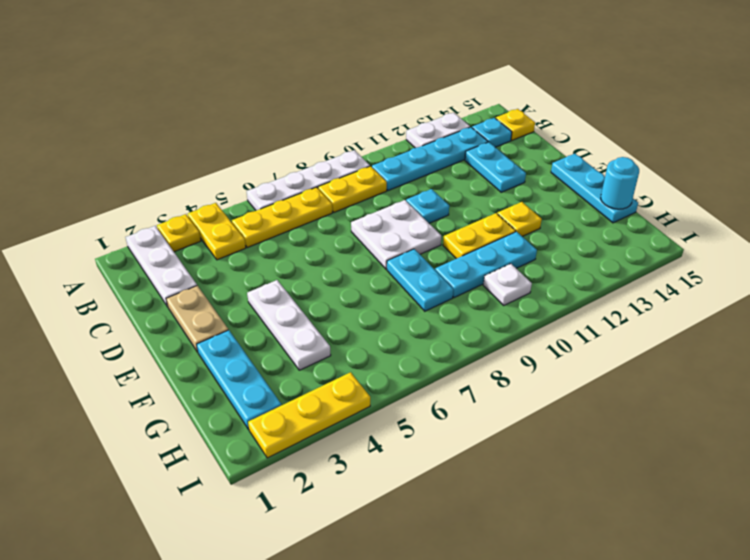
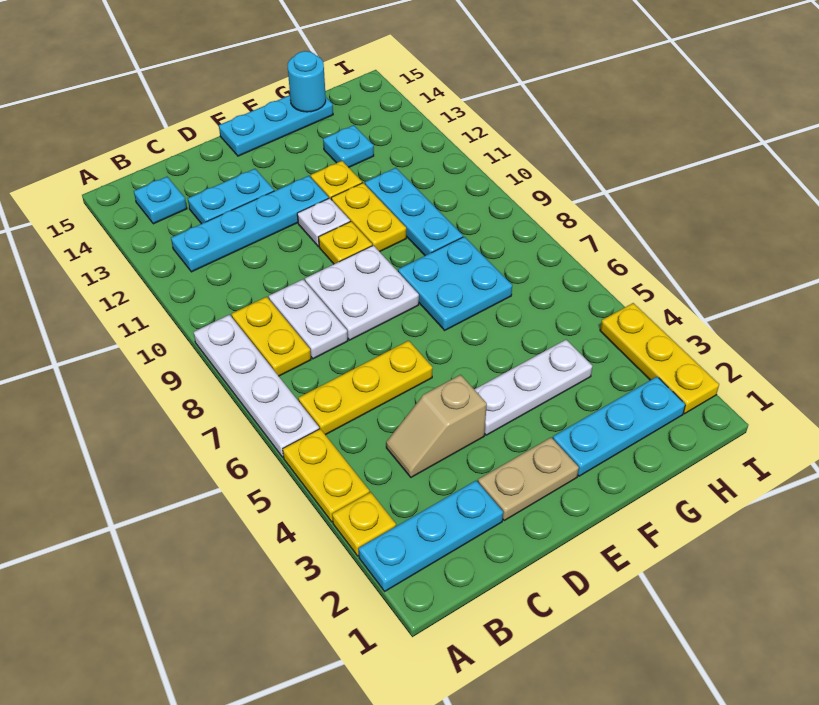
white 1x3 plate [126,226,197,307] -> cyan 1x3 plate [358,481,503,591]
yellow 1x2 plate [188,203,246,260] -> yellow 1x2 plate turned to [283,429,370,522]
white 1x2 plate [406,113,470,148] -> white 1x2 plate moved to [269,279,348,359]
yellow 1x3 plate [232,187,332,248] -> yellow 1x3 plate turned to [298,341,433,435]
cyan 1x4 plate [372,127,488,191] -> cyan 1x4 plate turned to [171,176,329,272]
yellow 1x1 plate [496,109,535,140] -> yellow 1x1 plate moved to [319,221,372,264]
none -> tan 1x2 slope [386,375,487,477]
cyan 1x1 plate [406,189,449,223] -> cyan 1x1 plate moved to [323,125,374,167]
cyan 1x2 plate [387,249,453,311] -> cyan 2x2 plate [398,237,512,330]
white 1x1 plate [483,264,532,306] -> white 1x1 plate moved to [297,198,350,246]

